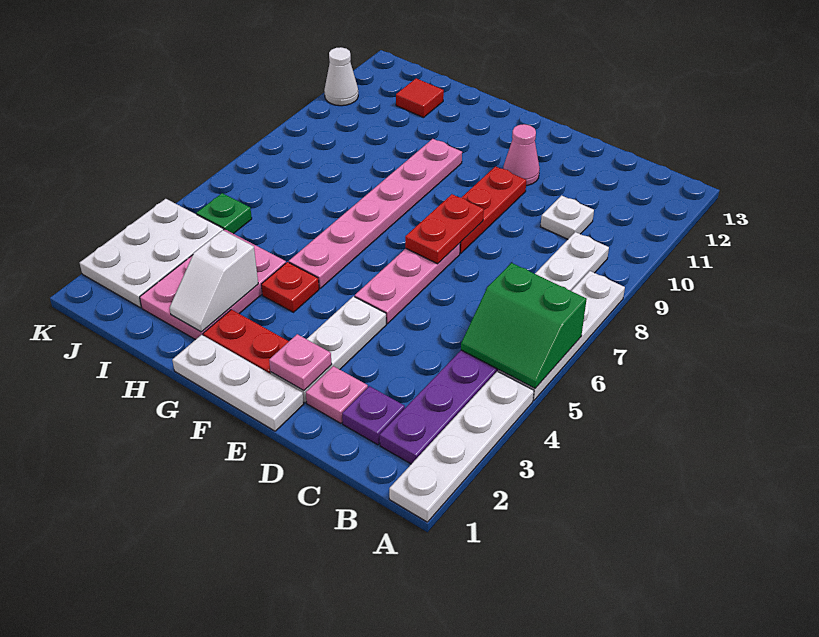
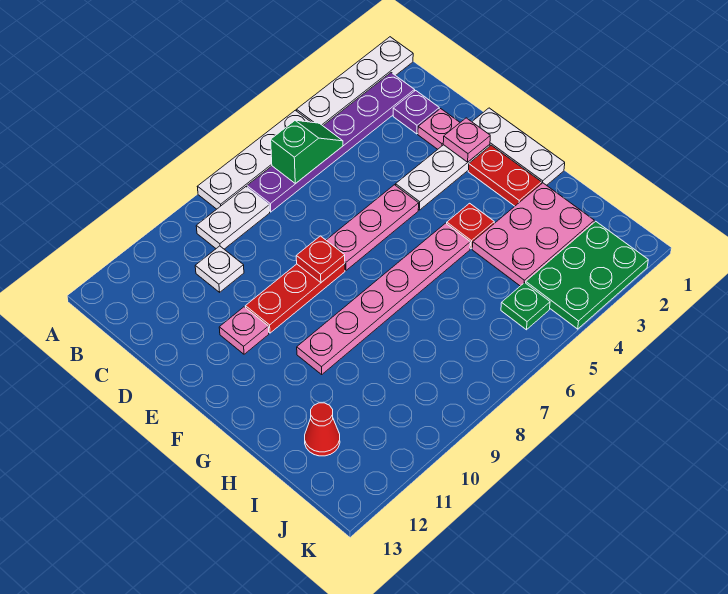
green 2x2 slope [461,263,587,388] -> green 1x2 slope [271,120,343,184]
red 1x2 plate [405,194,484,264] -> red 1x1 plate [296,236,345,283]
pink 1x1 cone [503,124,540,186] -> pink 1x1 plate [219,307,269,354]
white 1x2 slope [170,230,258,332] -> none
red 1x1 tile [396,78,444,118] -> red 1x1 cone [305,403,340,456]
white 2x3 plate [80,199,224,308] -> green 2x3 plate [526,221,648,329]
white 1x1 cone [324,47,358,106] -> none

